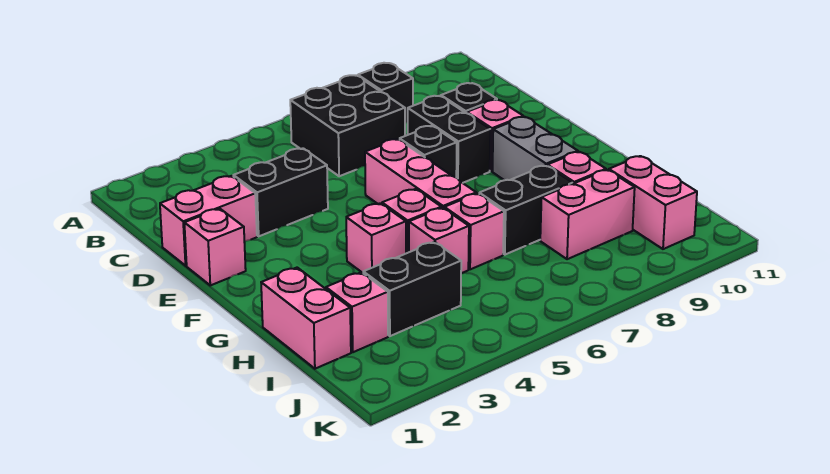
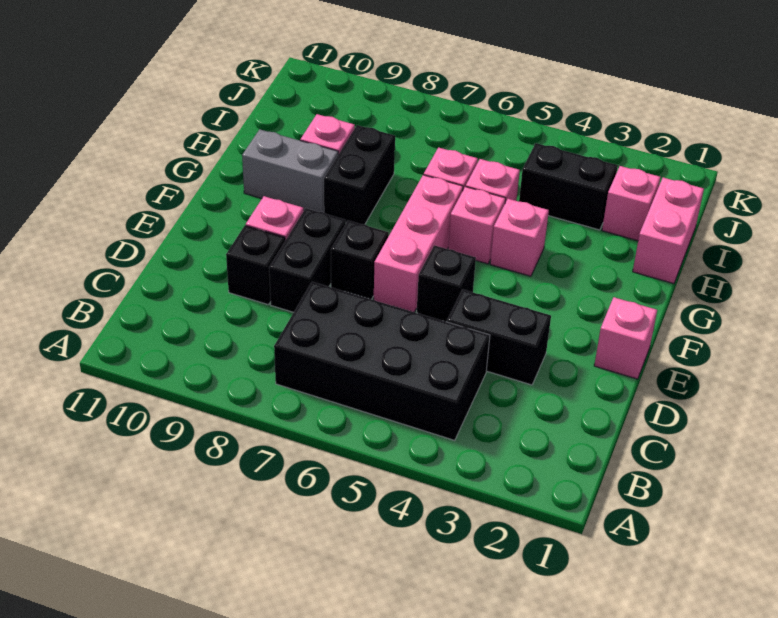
black 2x2 brick [290,75,405,176] -> black 2x4 brick [274,282,490,440]
black 1x1 brick [358,63,413,123] -> black 1x1 brick moved to [417,245,476,322]
pink 1x2 brick [160,176,257,266] -> none
grey 1x2 brick [492,117,578,180] -> grey 1x2 brick turned to [242,129,338,213]
black 1x2 brick [479,165,573,255] -> black 1x2 brick turned to [324,125,395,224]
pink 1x2 brick [540,170,635,259] -> none
pink 1x2 brick [609,156,697,249] -> none

